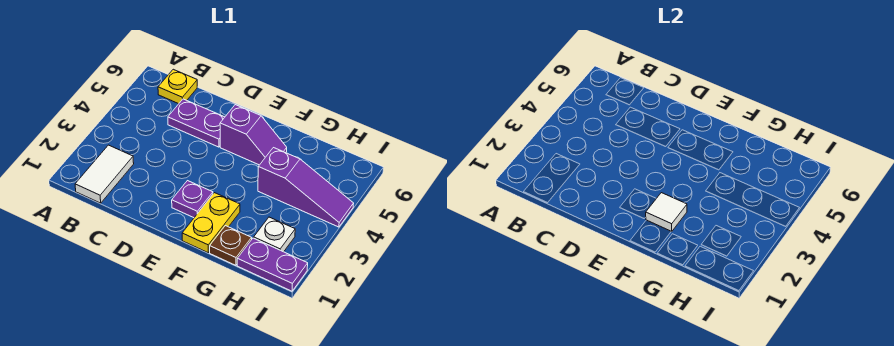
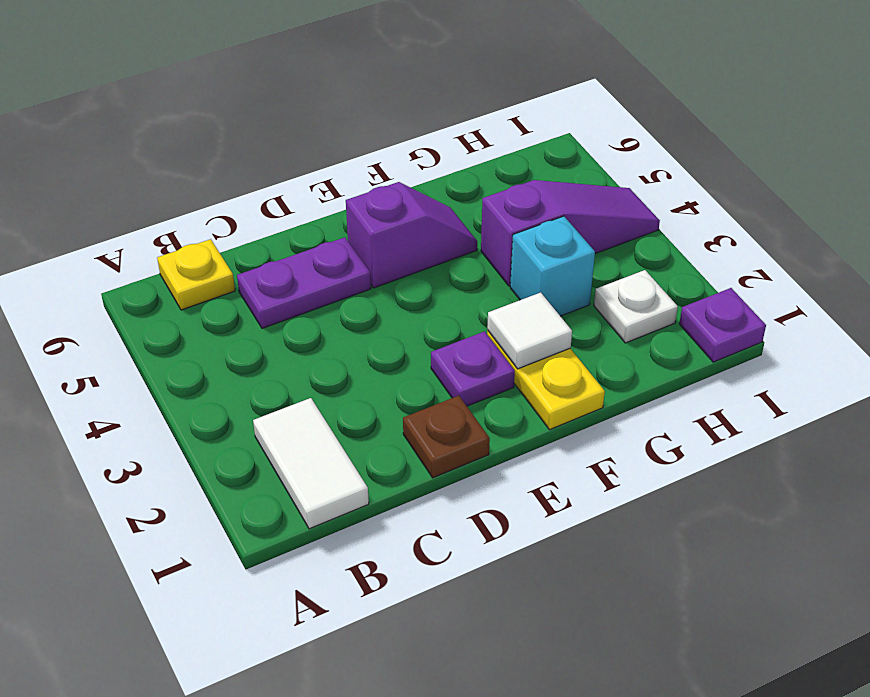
brown 1x1 plate [210,226,252,265] -> brown 1x1 plate moved to [403,396,490,478]
none -> cyan 1x1 brick [510,216,595,316]
purple 1x2 plate [237,238,308,291] -> purple 1x1 plate [679,288,766,362]

